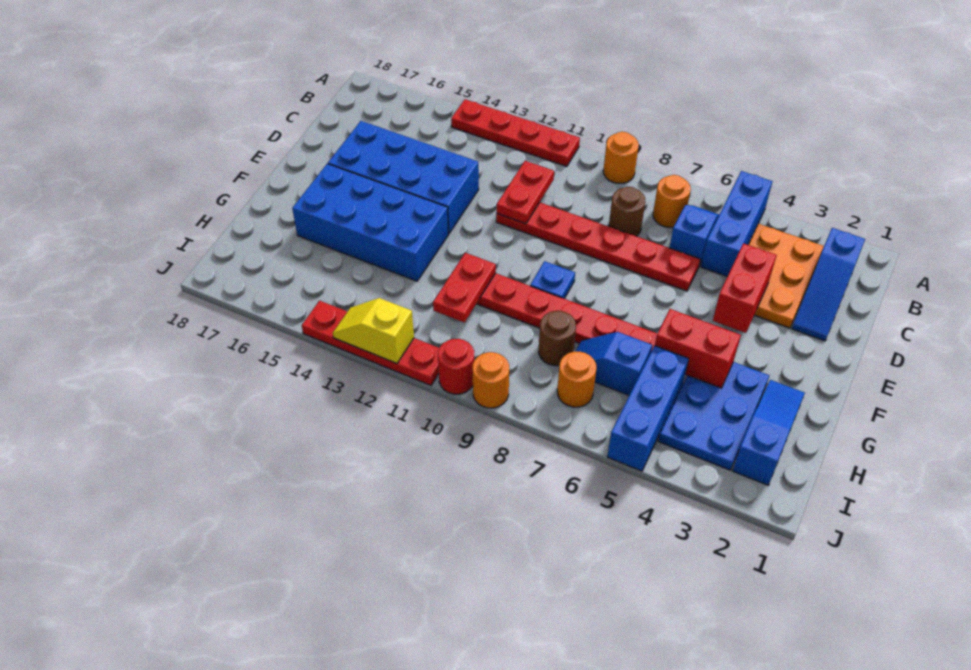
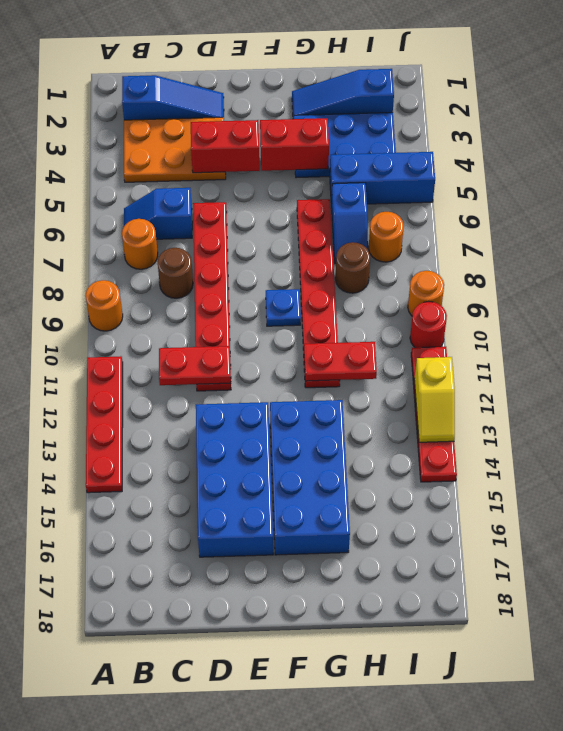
blue 1x3 brick [701,171,773,277] -> none
red 1x2 brick [655,309,741,388] -> red 1x2 brick turned to [260,118,329,171]

